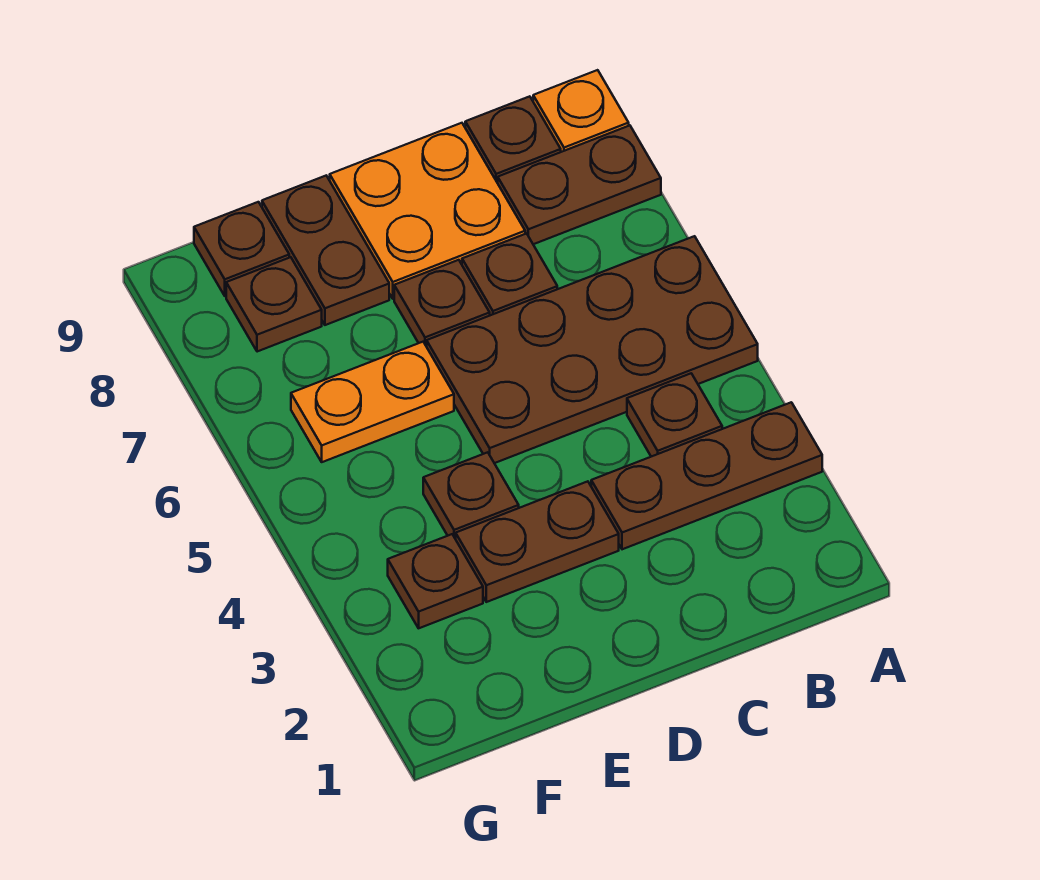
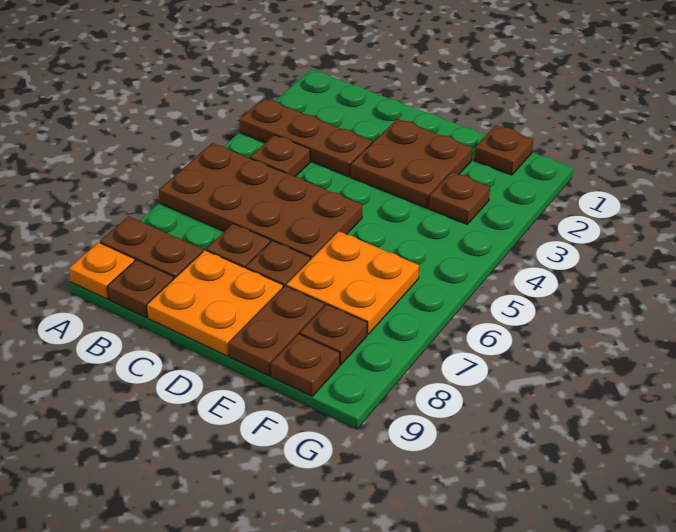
brown 1x2 plate [456,481,619,602] -> brown 2x2 plate [351,119,472,208]
brown 1x1 plate [423,452,519,539] -> brown 1x1 plate moved to [474,125,533,175]
orange 1x2 plate [291,342,454,462] -> orange 2x2 plate [286,231,419,334]

